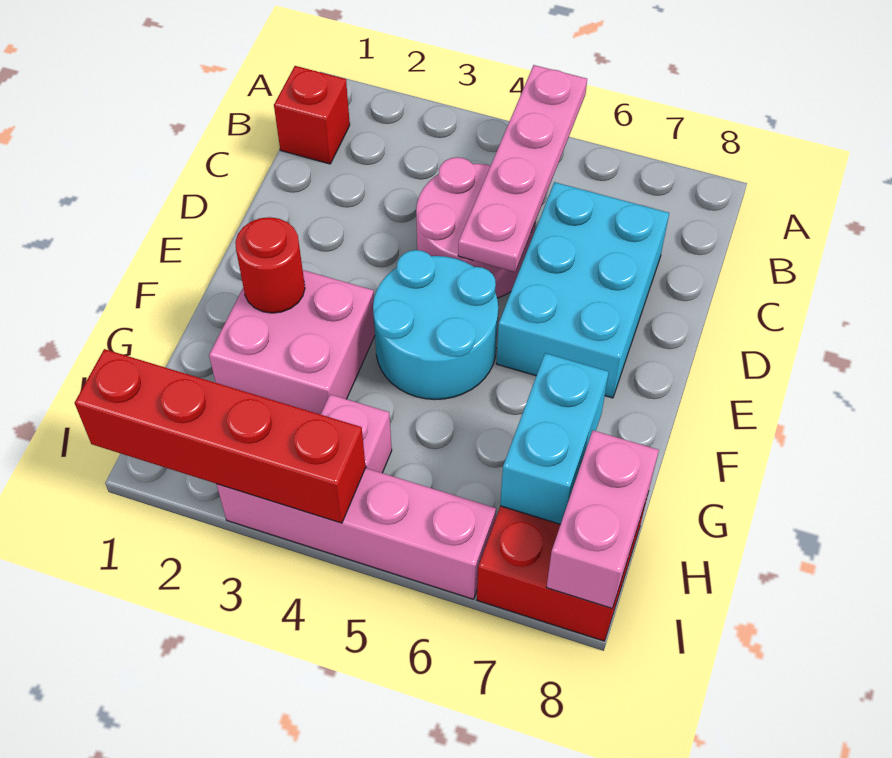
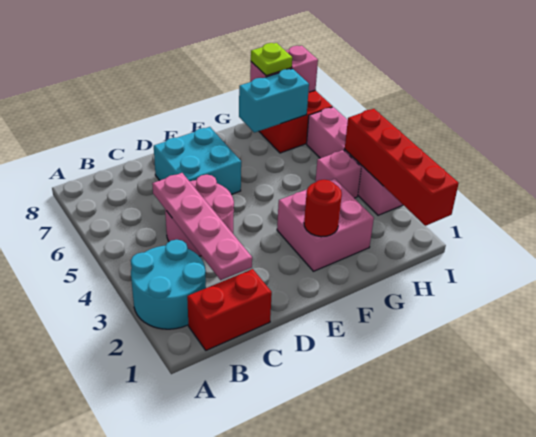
pink 1x4 plate [458,65,587,272] -> pink 1x4 plate turned to [152,173,252,280]
red 1x1 brick [274,66,350,164] -> red 1x2 brick [187,269,272,350]
cyan 2x3 brick [496,182,669,398] -> cyan 2x2 brick [154,127,241,195]
cyan 2x2 round brick [373,250,498,400] -> cyan 2x2 round brick moved to [131,240,206,329]
none -> lime 1x1 plate [251,43,292,76]

